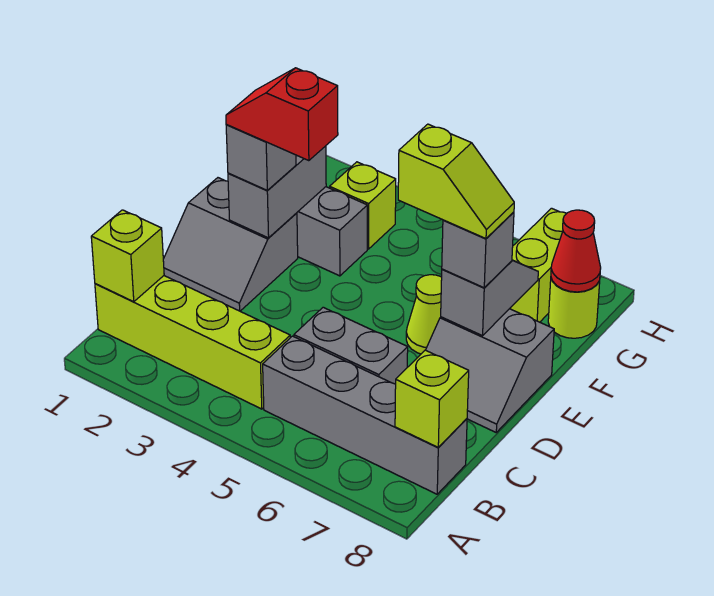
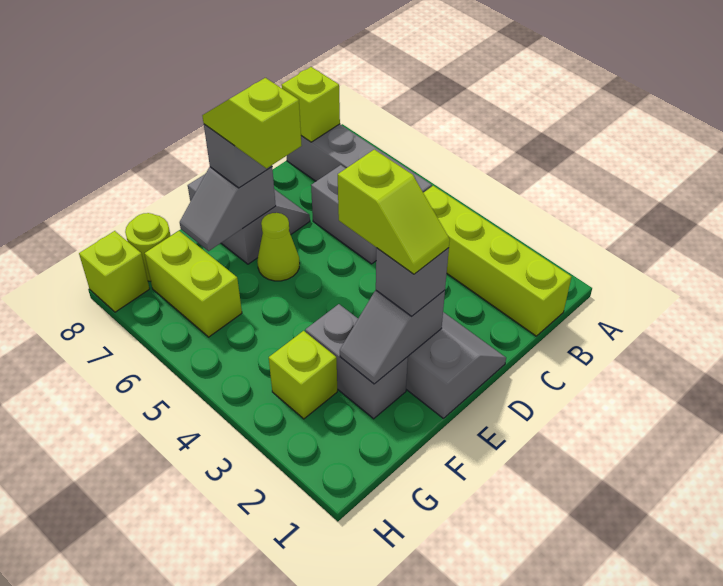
lime 1x1 brick [91,210,164,302] -> lime 1x1 brick moved to [79,231,150,312]
grey 1x2 brick [228,146,326,238] -> grey 1x2 slope [340,290,445,384]
red 1x2 slope [226,68,338,161] -> lime 1x2 slope [338,149,450,274]
lime 1x2 brick [510,208,567,322] -> lime 1x2 brick turned to [145,231,242,337]
red 1x1 cone [551,210,601,292] -> none

